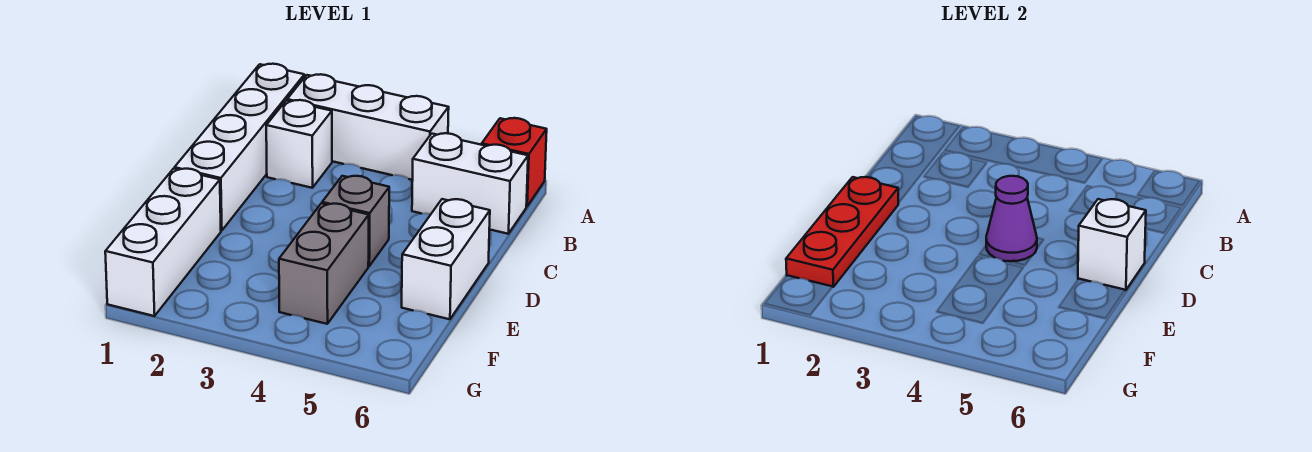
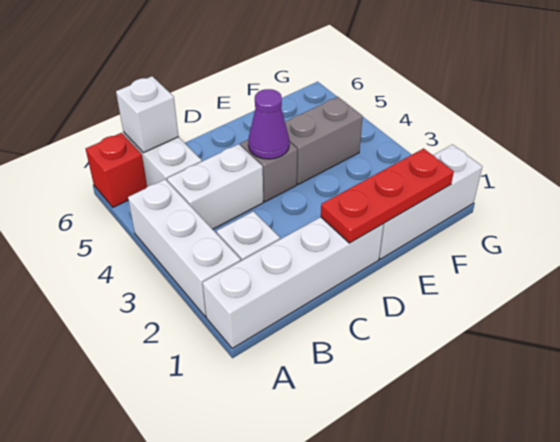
white 1x2 brick [402,199,490,319] -> white 1x2 brick moved to [167,144,263,229]
white 1x1 brick [1078,199,1146,290] -> white 1x1 brick moved to [116,76,179,153]

